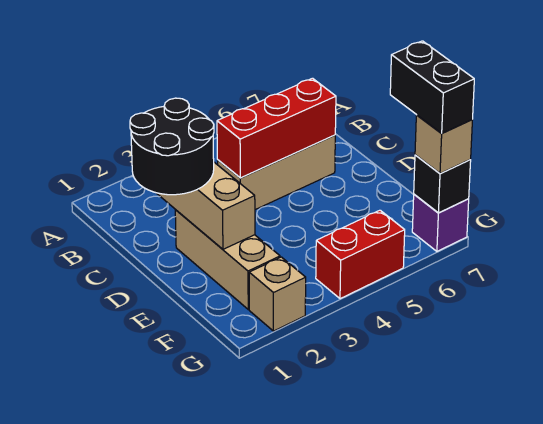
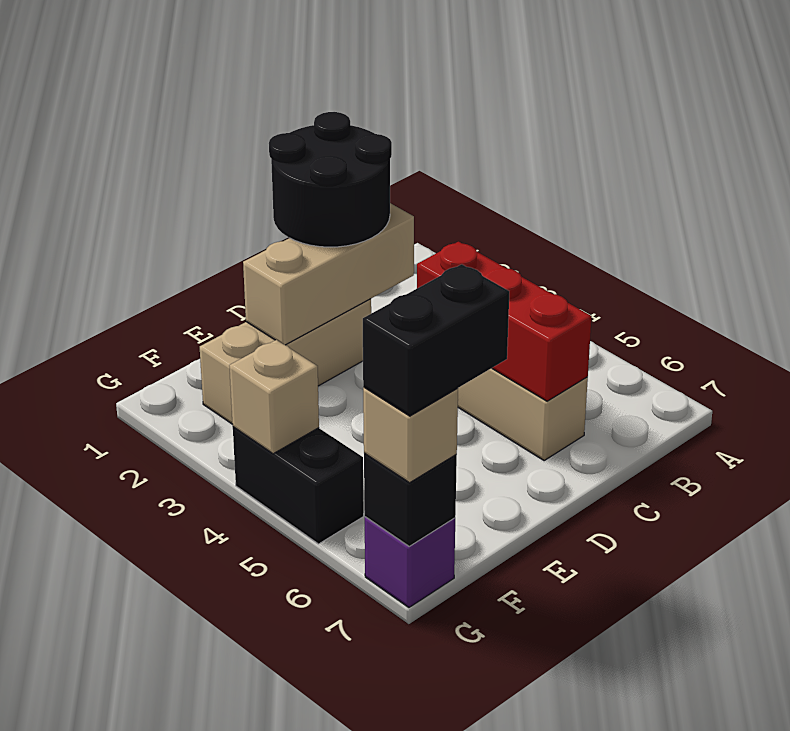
tan 1x1 brick [249,257,306,331] -> tan 1x1 brick moved to [229,340,319,454]
red 1x2 brick [316,210,405,299] -> black 1x2 brick [233,427,364,544]

